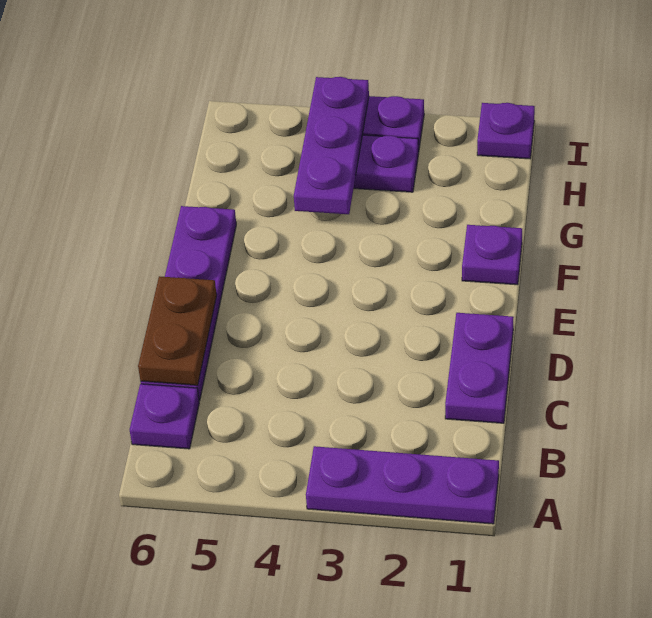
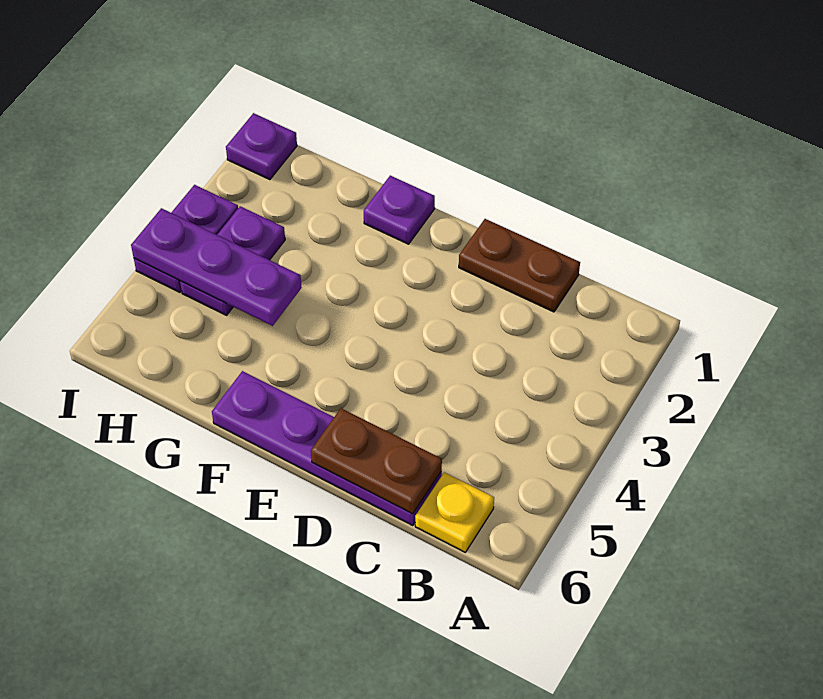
purple 1x3 plate [306,446,499,524] -> none
purple 1x1 plate [130,384,199,449] -> yellow 1x1 plate [415,472,494,552]
purple 1x2 plate [445,313,514,423] -> brown 1x2 plate [459,219,580,312]

